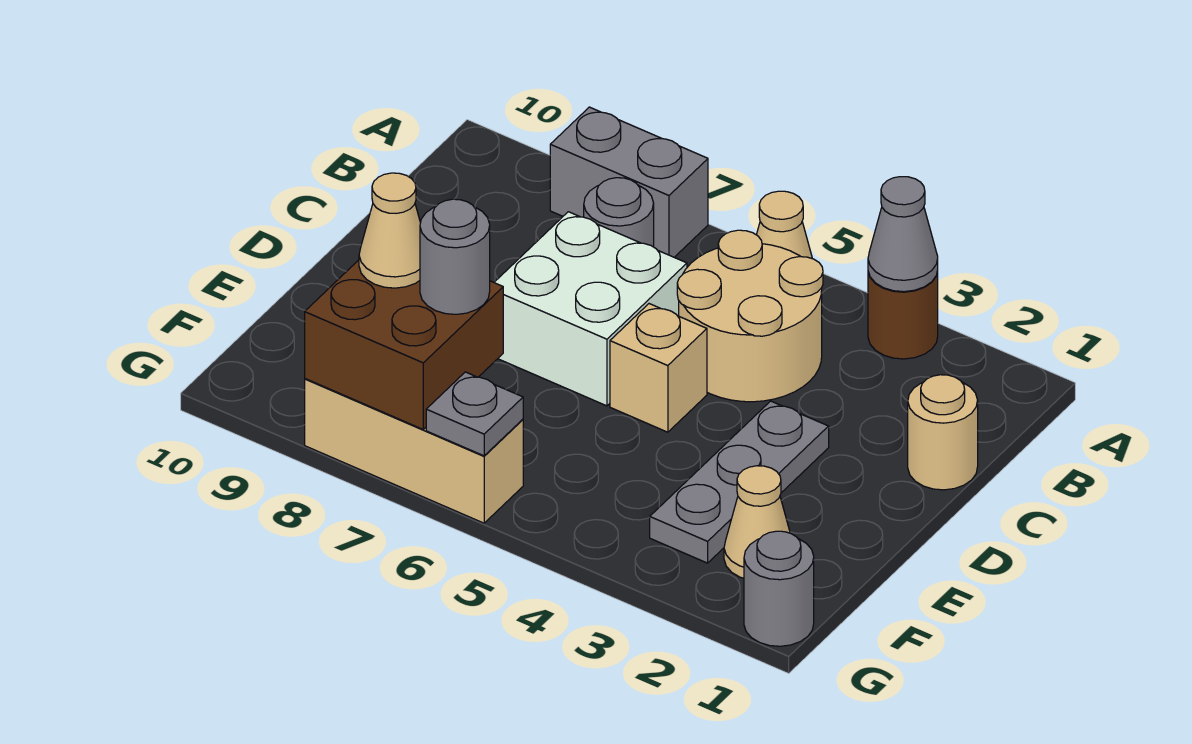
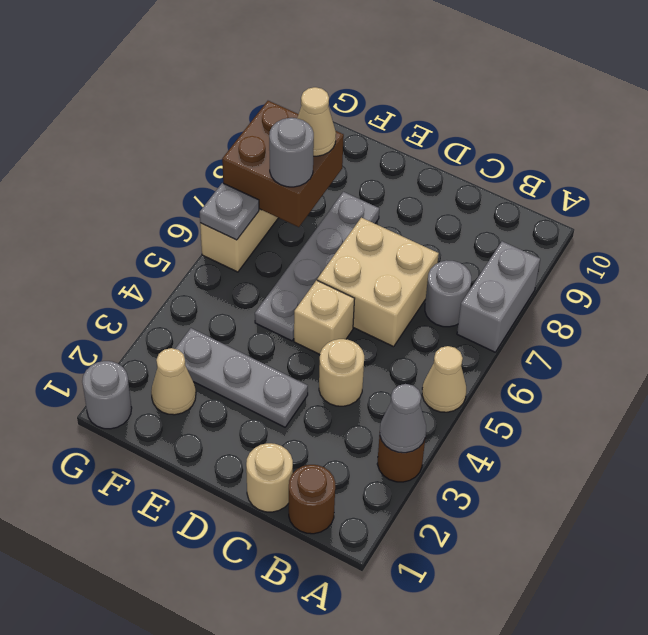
none -> brown 1x1 round brick [289,465,335,534]
tan 2x2 round brick [677,230,823,402] -> tan 1x1 round brick [319,339,364,406]
white 2x2 brick [494,212,687,406] -> tan 2x2 brick [317,218,439,347]
none -> grey 1x4 plate [255,192,379,341]

